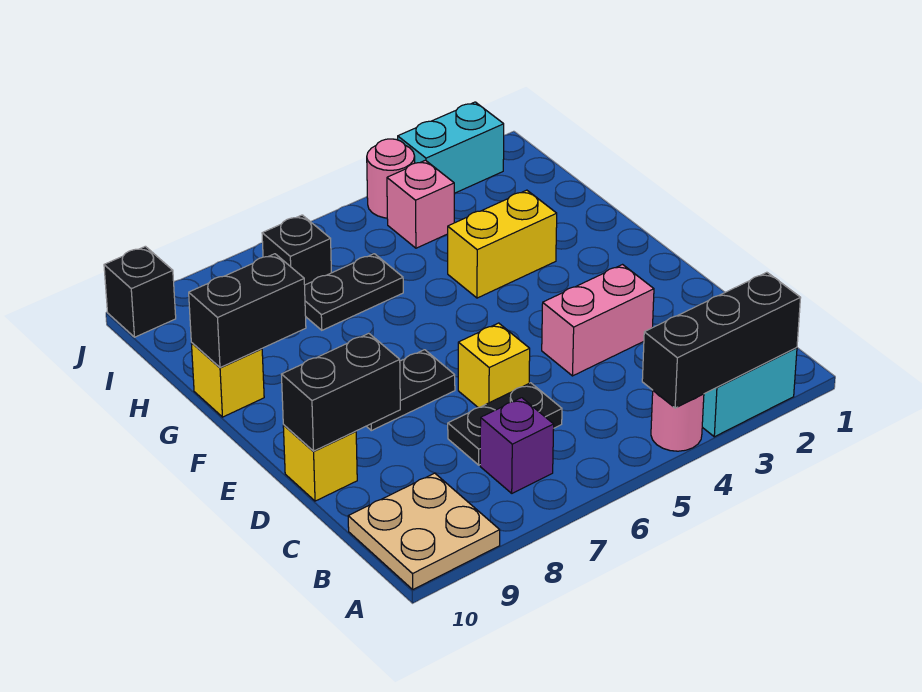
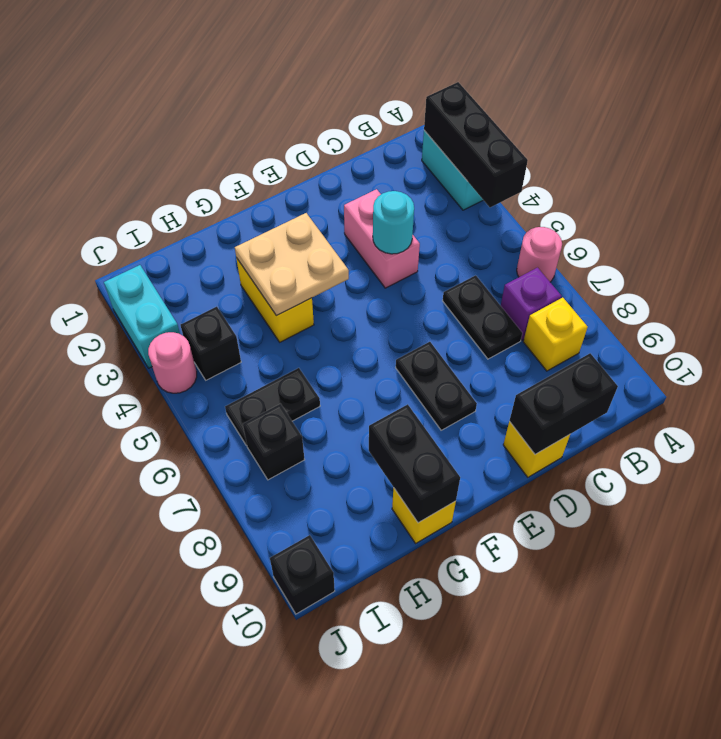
pink 1x1 round brick [651,391,704,451] -> pink 1x1 round brick moved to [517,227,562,282]
tan 2x2 plate [348,473,500,589] -> tan 2x2 plate moved to [235,213,349,316]
none -> cyan 1x1 round brick [373,191,414,254]
yellow 1x1 brick [458,323,530,408] -> yellow 1x1 brick moved to [523,298,588,371]
black 1x2 brick [281,333,400,451] -> black 1x2 brick turned to [509,353,618,454]
black 1x2 plate [305,254,403,330] -> black 1x2 plate turned to [225,368,320,446]
pink 1x1 brick [387,160,454,248] -> black 1x1 brick [181,307,241,380]

